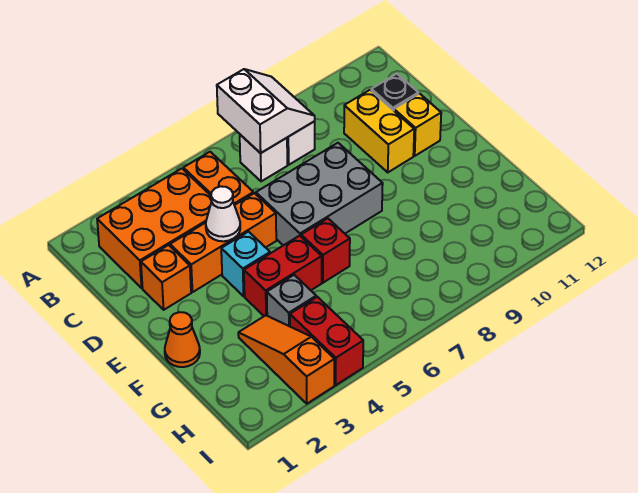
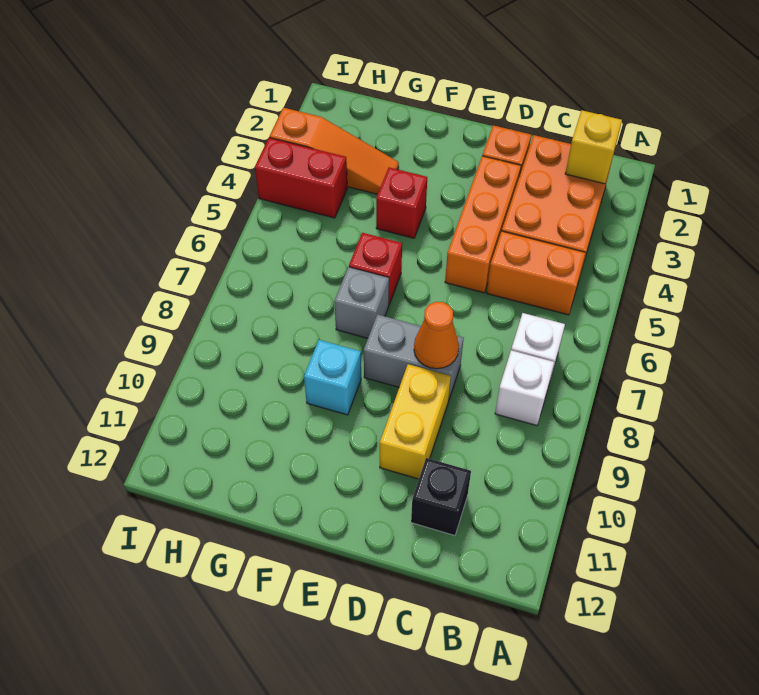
white 2x2 slope [217,69,315,153] -> none
yellow 1x2 brick [344,90,414,172] -> yellow 1x2 brick turned to [380,364,451,479]
white 1x1 cone [206,186,240,241] -> none
grey 2x3 brick [256,143,383,245] -> grey 1x2 brick [364,314,464,401]
yellow 1x1 brick [394,94,441,156] -> yellow 1x1 brick moved to [565,110,622,184]
cyan 1x1 brick [221,232,270,296] -> cyan 1x1 brick moved to [304,340,361,415]
orange 1x1 cone [165,312,200,367] -> orange 1x1 cone moved to [414,302,459,369]
red 1x2 brick [244,236,322,316] -> red 1x1 brick [376,167,427,238]
grey 1x1 brick [267,275,316,326] -> grey 1x1 brick moved to [334,267,389,338]

